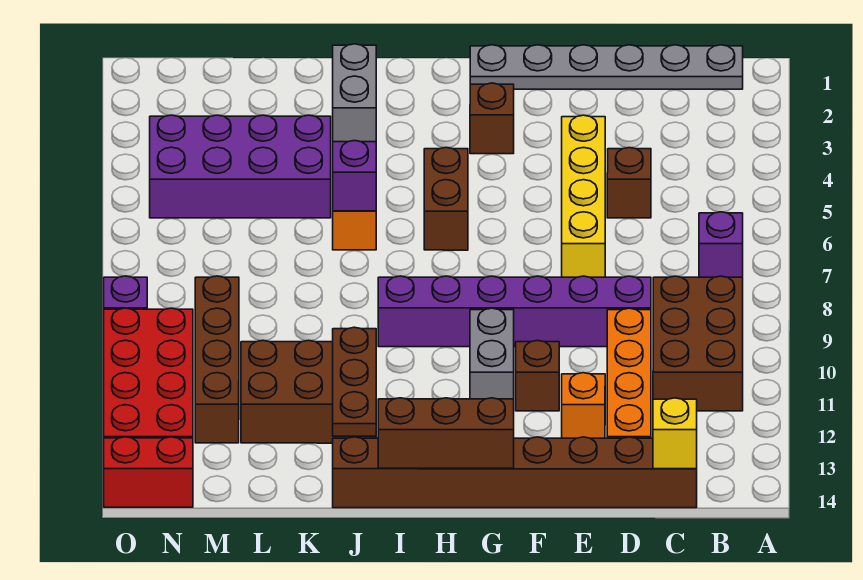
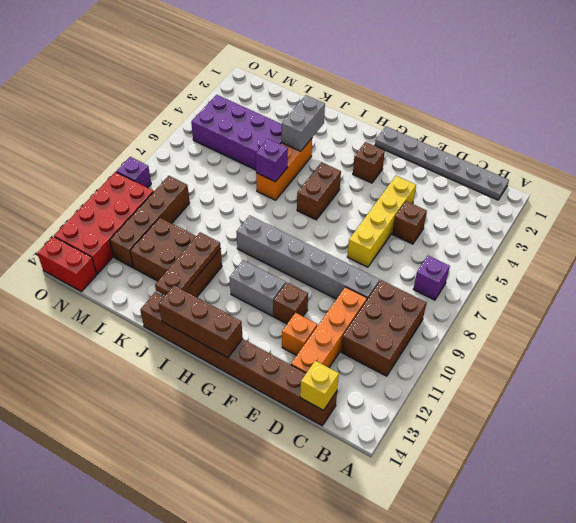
purple 1x6 brick [378,276,651,347] -> grey 1x6 brick [236,215,380,300]
grey 1x2 brick [470,308,514,399] -> grey 1x2 brick turned to [229,260,286,316]

